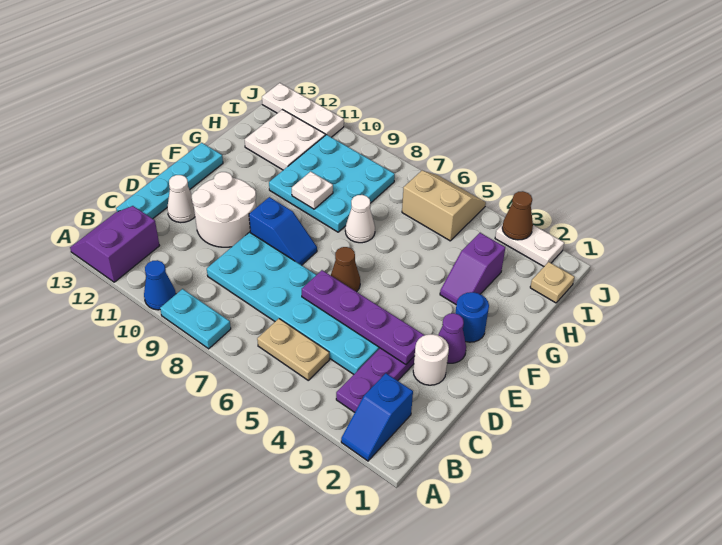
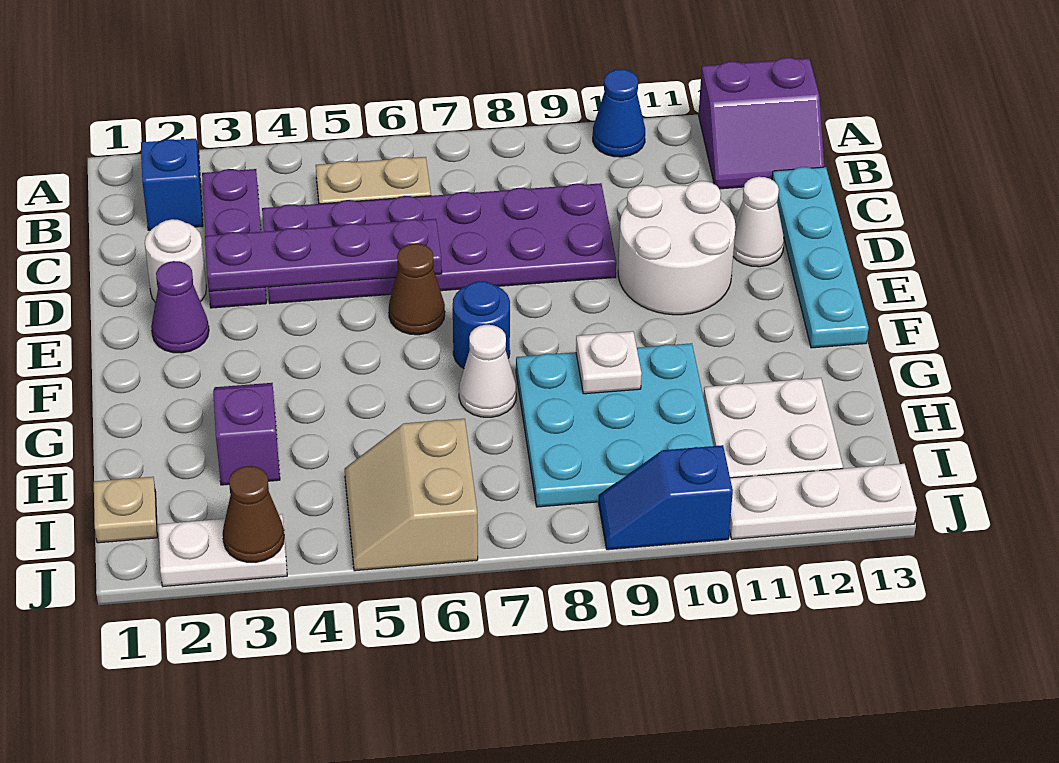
cyan 1x2 plate [160,289,231,349] -> none
purple 2x2 slope [70,206,160,282] -> purple 2x2 slope turned to [699,58,824,189]
cyan 2x6 plate [207,232,380,374] -> purple 2x6 plate [262,183,616,303]
blue 1x2 slope [249,197,317,265] -> blue 1x2 slope moved to [599,445,733,550]
blue 1x1 round brick [455,292,489,342] -> blue 1x1 round brick moved to [453,281,510,368]
tan 2x2 slope [402,171,486,241] -> tan 2x2 slope turned to [345,419,478,571]

